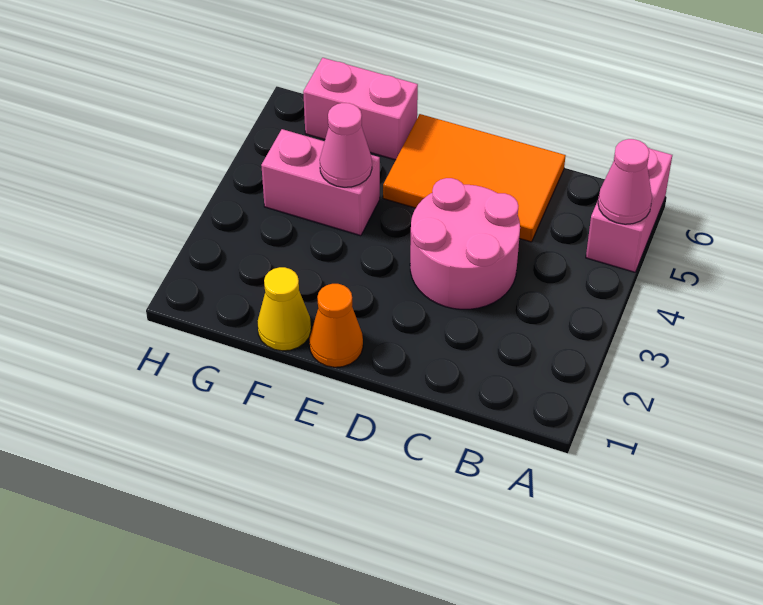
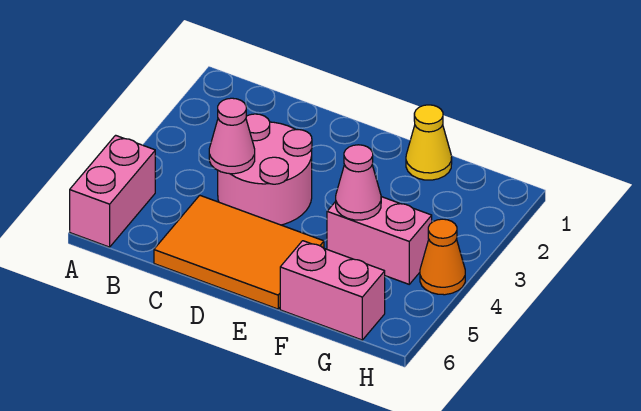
pink 1x1 cone [598,139,652,224] -> pink 1x1 cone moved to [209,98,255,174]
orange 1x1 cone [309,284,363,367] -> orange 1x1 cone moved to [420,219,465,295]

